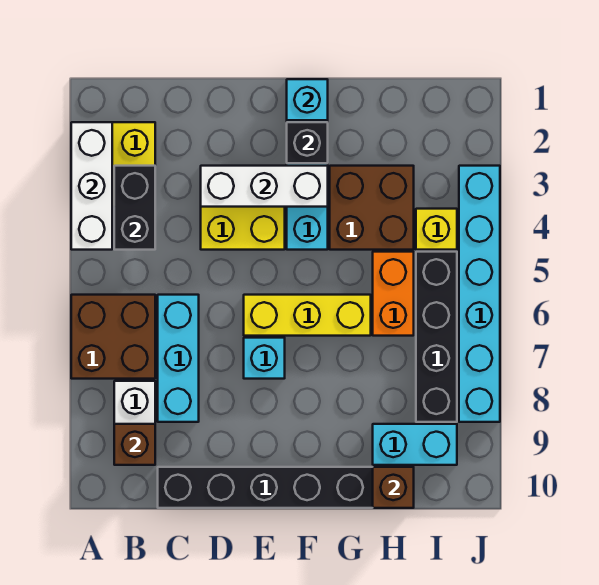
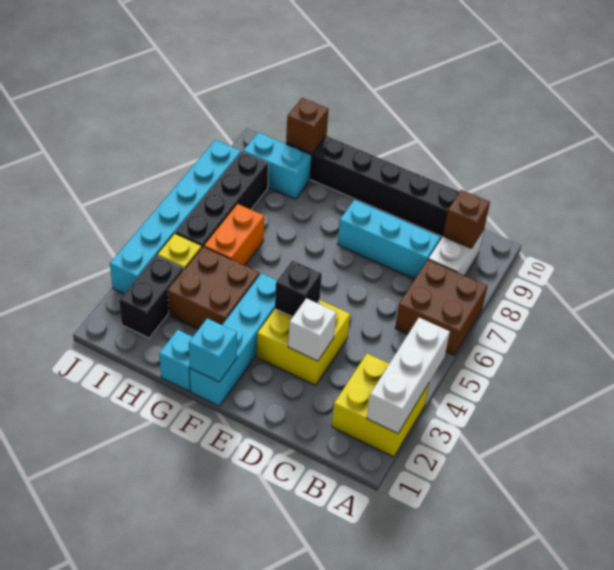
black 1x2 brick [114,166,155,250] -> black 1x2 brick moved to [119,255,184,338]
cyan 1x3 brick [158,295,199,422] -> cyan 1x3 brick turned to [337,200,441,279]
white 1x3 brick [201,166,328,207] -> white 1x1 brick [288,298,336,361]
yellow 1x3 brick [244,295,371,336] -> none
cyan 1x1 brick [244,338,285,379] -> cyan 1x1 brick moved to [159,330,192,391]
black 1x1 brick [287,122,328,163] -> black 1x1 brick moved to [275,260,322,317]

